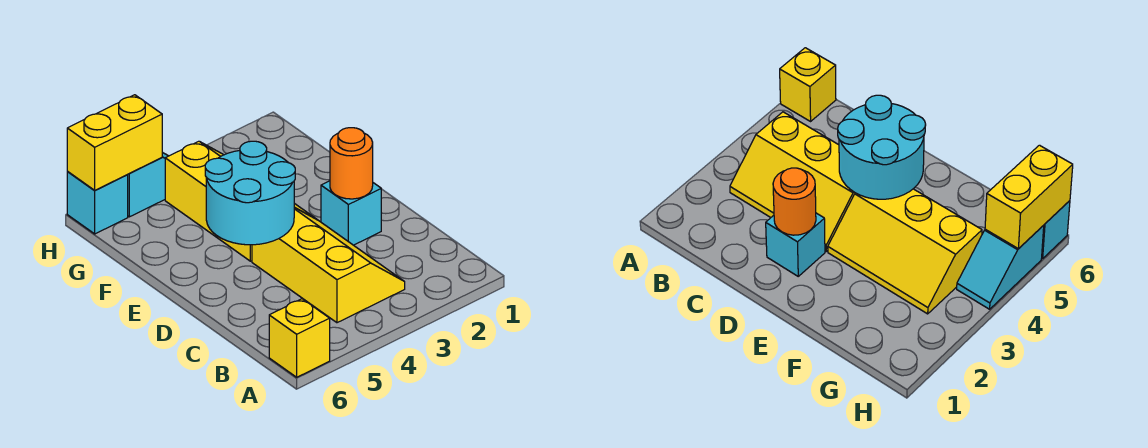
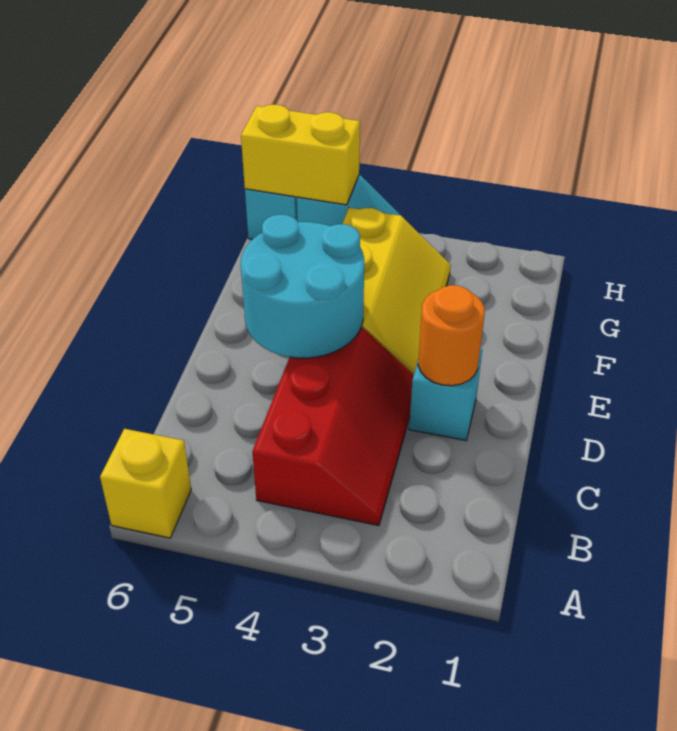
yellow 2x3 slope [252,207,405,323] -> red 2x3 slope [252,328,414,526]

